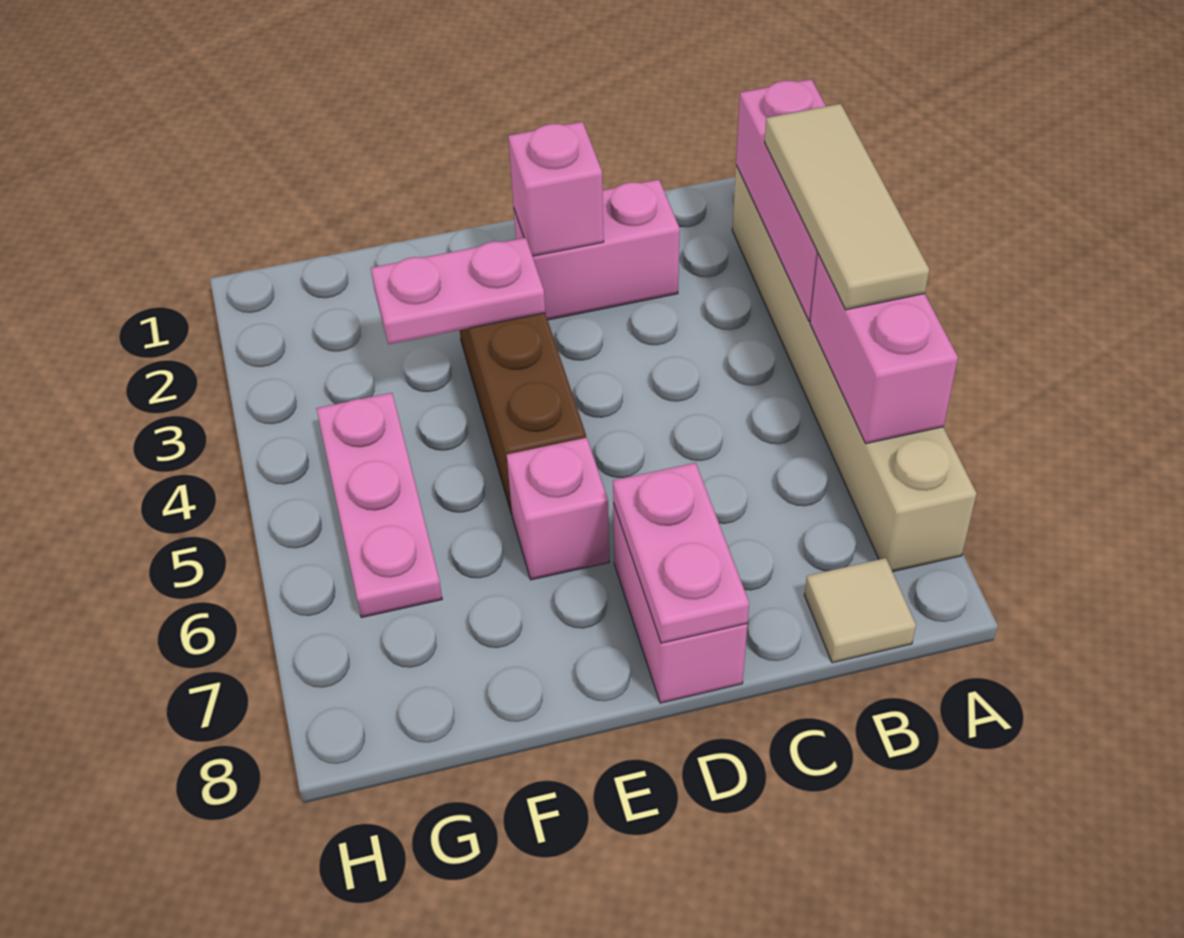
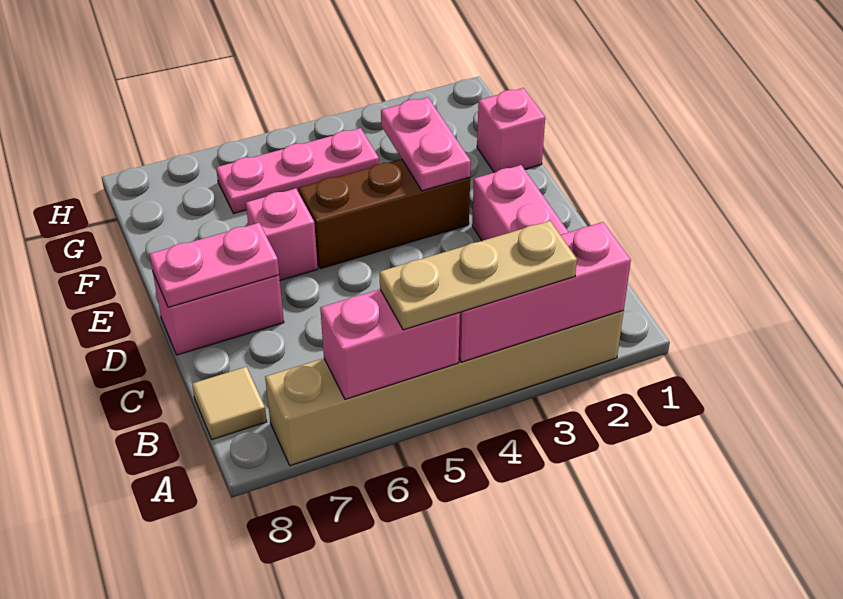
tan 1x3 tile [765,104,929,310] -> tan 1x3 plate [380,221,577,330]
pink 1x1 brick [508,122,604,256] -> pink 1x1 brick moved to [477,88,545,173]

